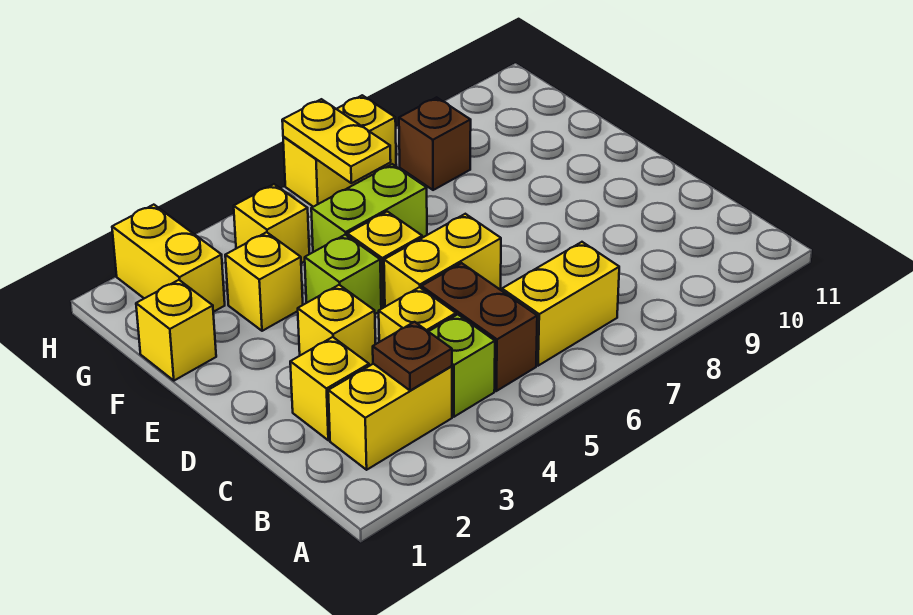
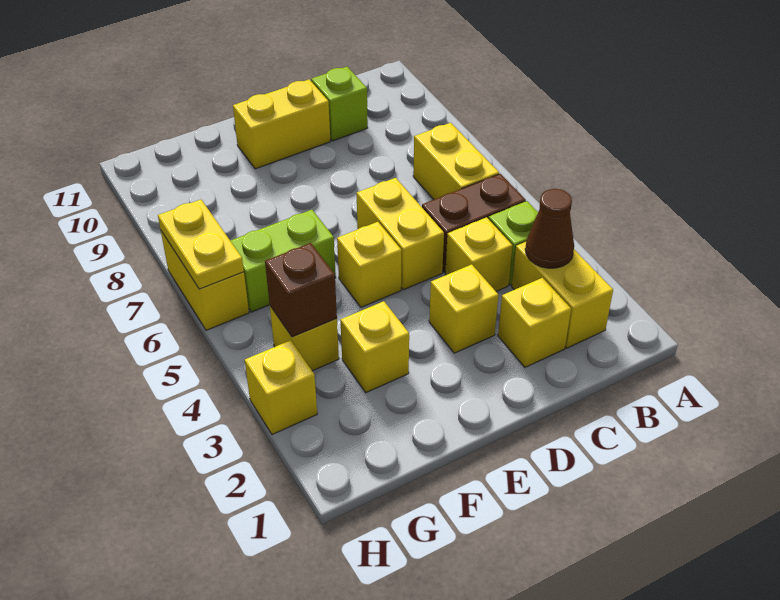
brown 1x1 plate [373,322,452,391] -> brown 1x1 cone [525,189,574,268]
lime 1x1 brick [305,235,381,314] -> lime 1x1 brick moved to [311,67,368,141]
yellow 1x1 brick [136,280,216,381] -> yellow 1x1 brick moved to [245,340,317,435]
lime 1x2 brick [311,164,427,252] -> lime 1x2 brick turned to [230,210,336,312]
yellow 1x2 brick [112,205,225,312] -> yellow 1x2 brick moved to [233,79,330,169]
yellow 1x2 plate [282,99,391,183] -> yellow 1x2 plate turned to [158,200,244,289]
brown 1x1 brick [399,97,471,190] -> brown 1x1 brick moved to [265,243,337,337]

